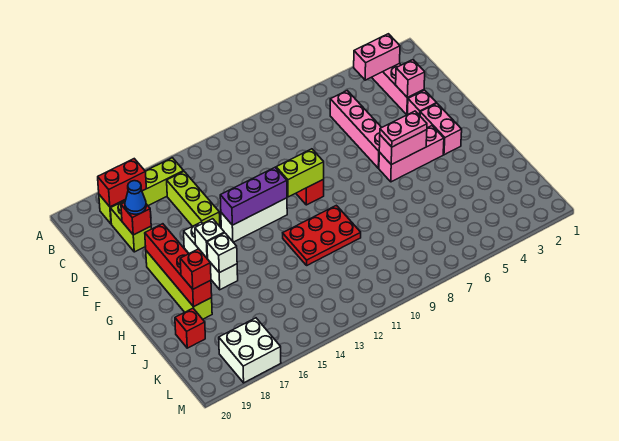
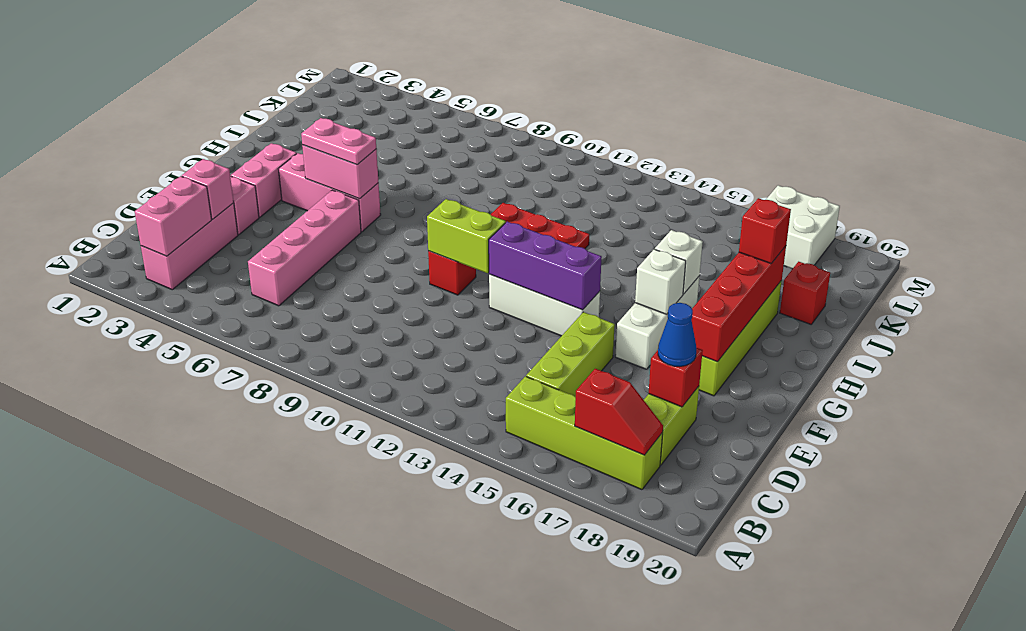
pink 1x2 brick [354,34,400,80] -> pink 1x2 brick turned to [135,176,212,256]
red 1x2 brick [98,159,146,207] -> red 1x2 slope [575,369,663,455]

